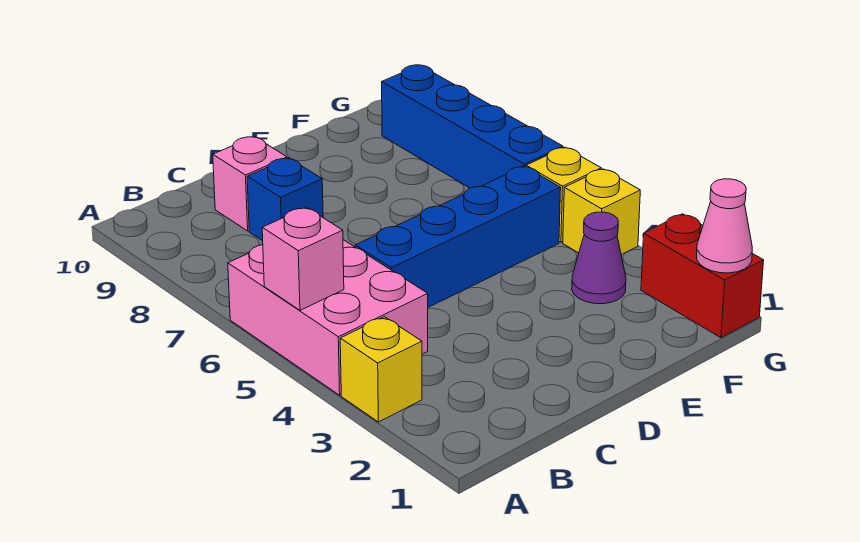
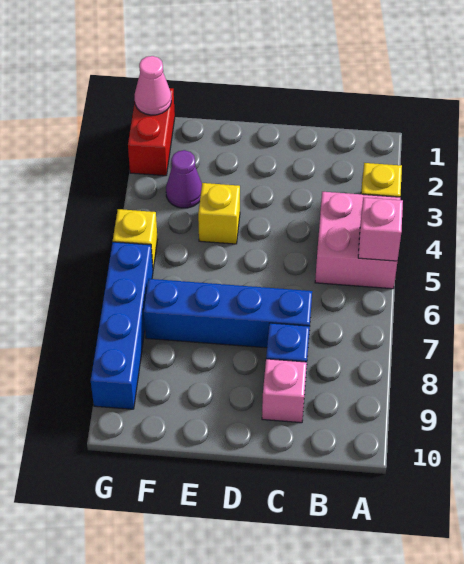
pink 2x3 brick [228,240,428,395] -> pink 2x2 brick [315,192,400,289]
blue 1x4 brick [355,166,561,307] -> blue 1x4 brick moved to [144,279,312,348]
yellow 1x1 brick [563,169,640,255] -> yellow 1x1 brick moved to [198,183,240,244]

